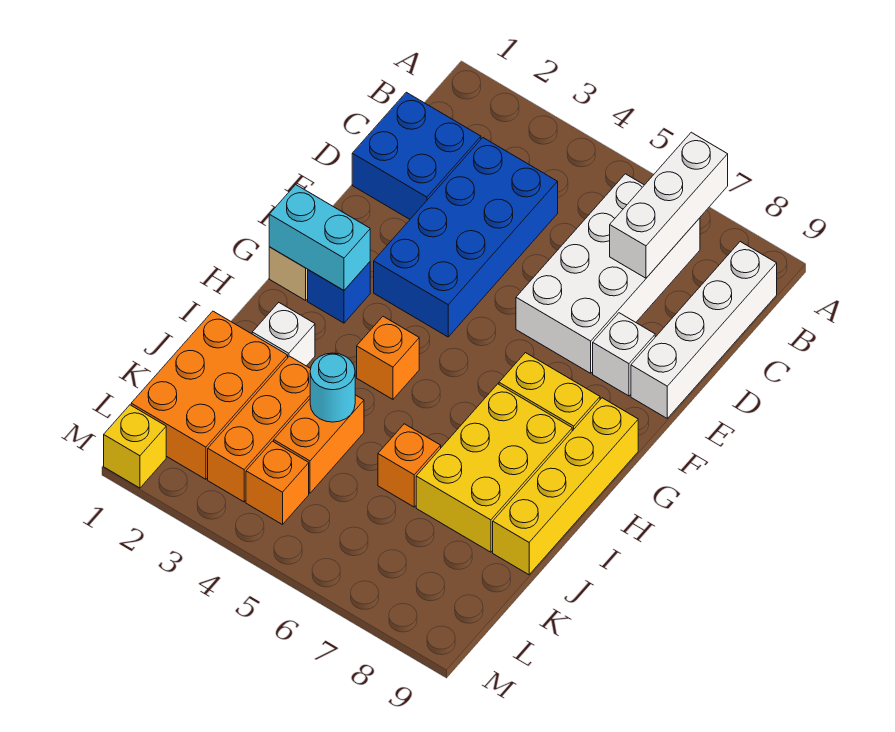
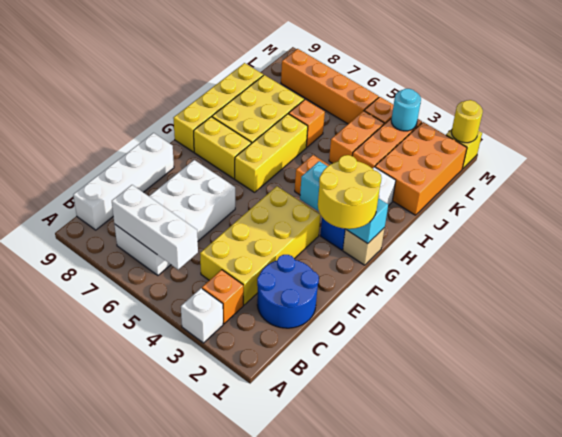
white 1x3 brick [610,132,728,278] -> white 1x3 brick turned to [112,185,198,269]
none -> orange 1x1 brick [202,270,243,324]
blue 2x2 brick [352,92,481,219] -> blue 2x2 round brick [257,255,319,328]
blue 2x4 brick [374,138,558,337] -> yellow 2x4 brick [200,186,320,305]
white 1x1 brick [593,313,655,396] -> white 1x1 brick moved to [181,288,223,343]
none -> yellow 2x2 round brick [318,155,381,229]
cyan 1x2 brick [269,185,370,290] -> cyan 1x3 brick [300,161,388,244]
none -> yellow 1x3 brick [235,114,308,192]
cyan 1x1 round brick [310,353,355,422] -> cyan 1x1 round brick moved to [391,89,421,131]
none -> orange 1x4 brick [281,49,379,124]
none -> yellow 1x1 round brick [451,100,483,143]

